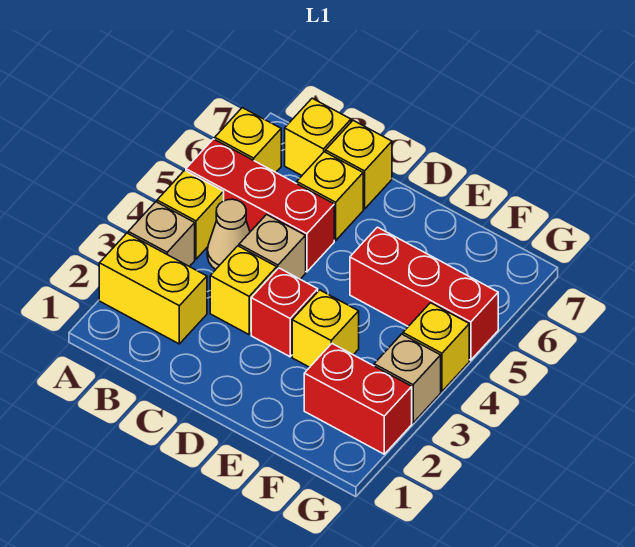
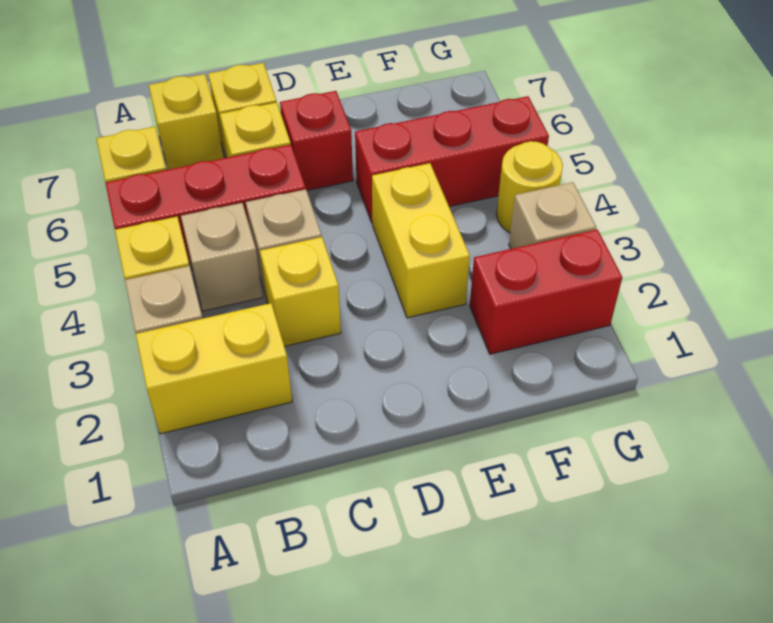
tan 1x1 cone [207,199,250,269] -> tan 1x1 brick [181,203,262,311]
red 1x1 brick [251,268,318,357] -> red 1x1 brick moved to [280,91,353,191]
yellow 1x1 brick [292,290,359,367] -> yellow 1x2 brick [372,163,470,318]
yellow 1x1 brick [403,303,469,391] -> yellow 1x1 round brick [496,141,563,233]

